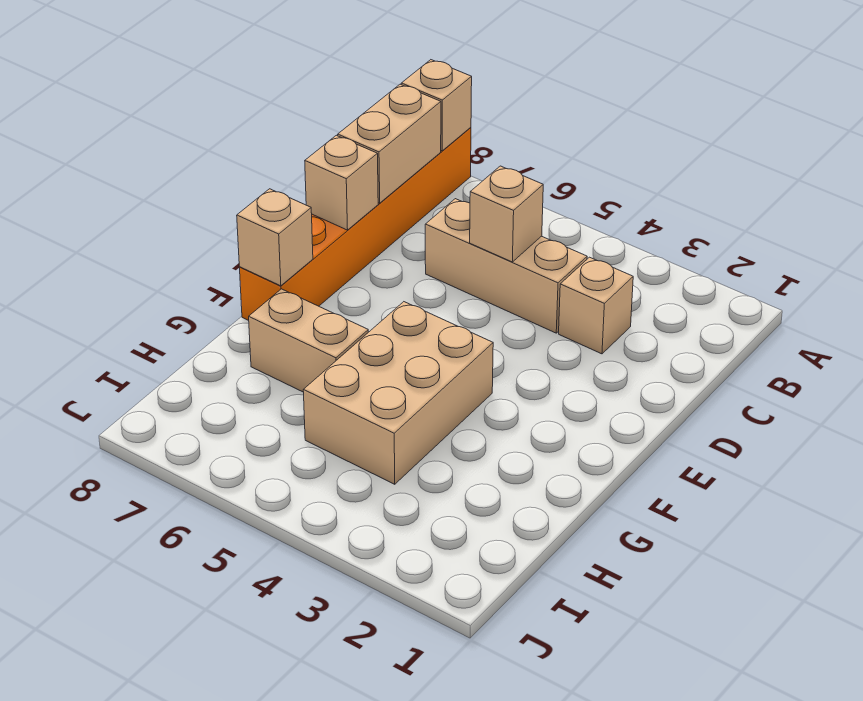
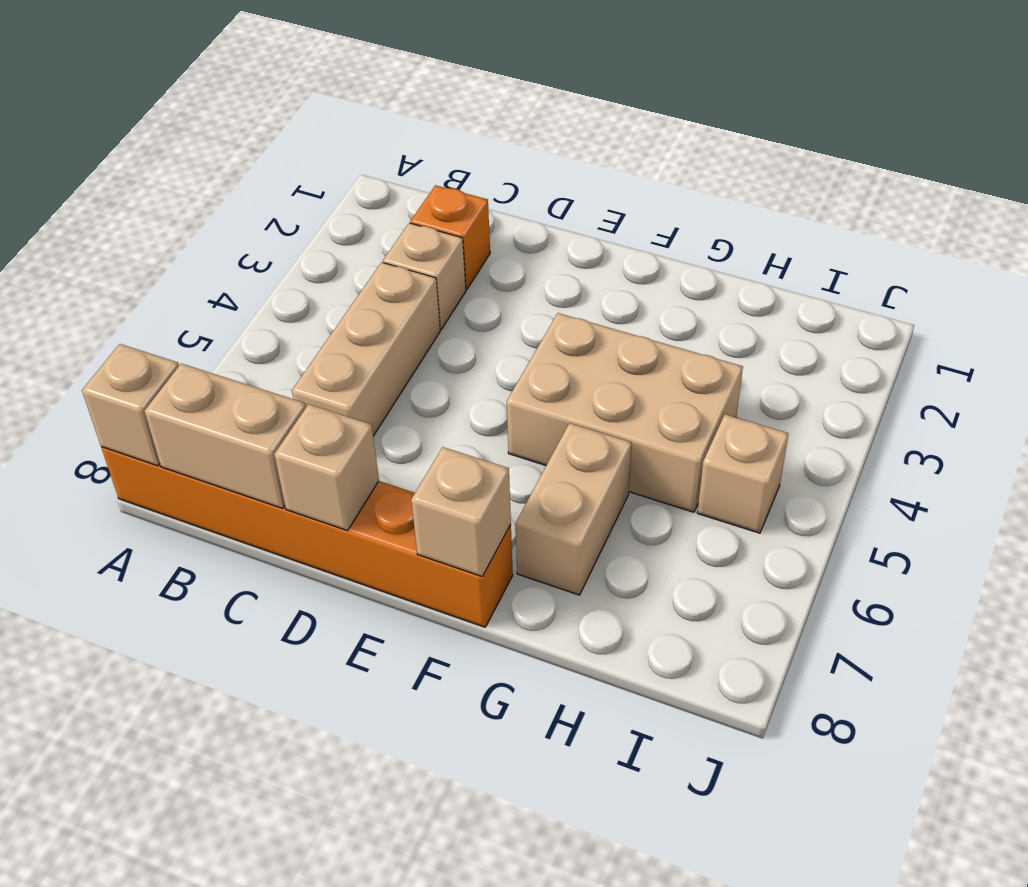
none -> orange 1x1 brick [410,185,490,289]
tan 1x1 brick [470,166,543,262] -> tan 1x1 brick moved to [697,414,789,533]

